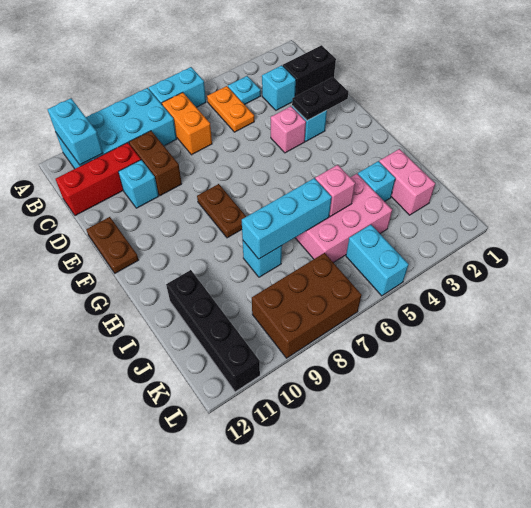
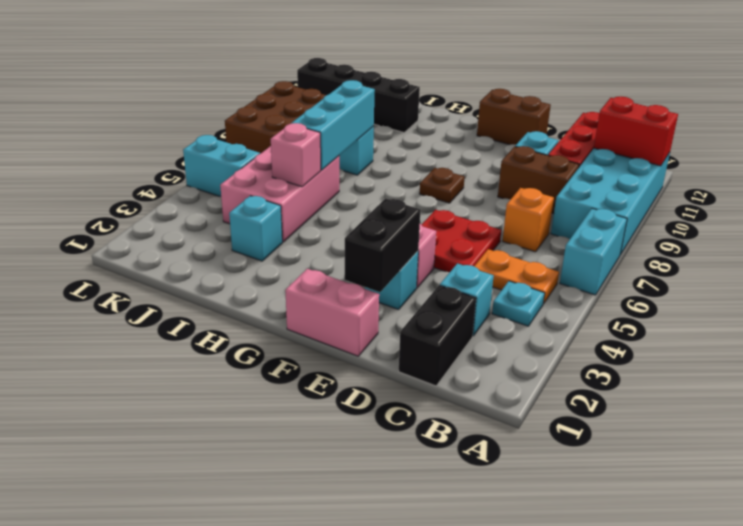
cyan 1x2 brick [47,98,103,165] -> red 1x2 brick [594,96,678,166]
orange 1x2 brick [162,92,212,155] -> orange 1x1 brick [503,188,554,252]
none -> red 2x2 plate [422,210,501,272]
black 1x2 plate [292,77,348,120] -> black 1x2 brick [345,199,421,292]
brown 1x2 plate [86,217,138,273] -> brown 1x2 brick [477,89,551,145]
brown 1x2 plate [197,184,246,238] -> brown 1x1 plate [420,168,465,203]
pink 1x2 brick [379,149,435,215] -> pink 1x2 brick moved to [285,269,379,356]

